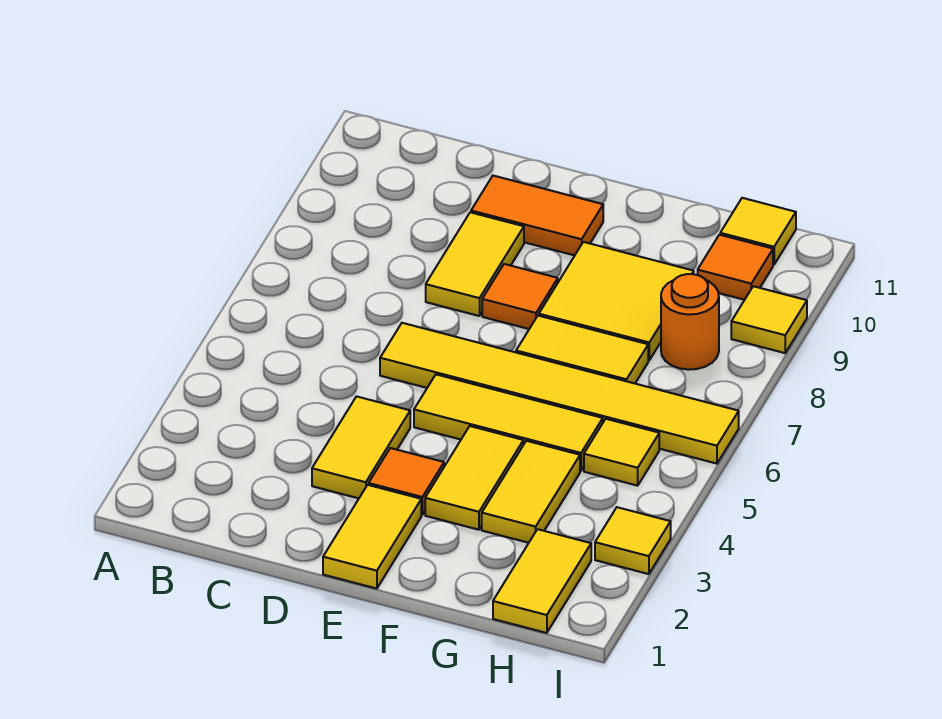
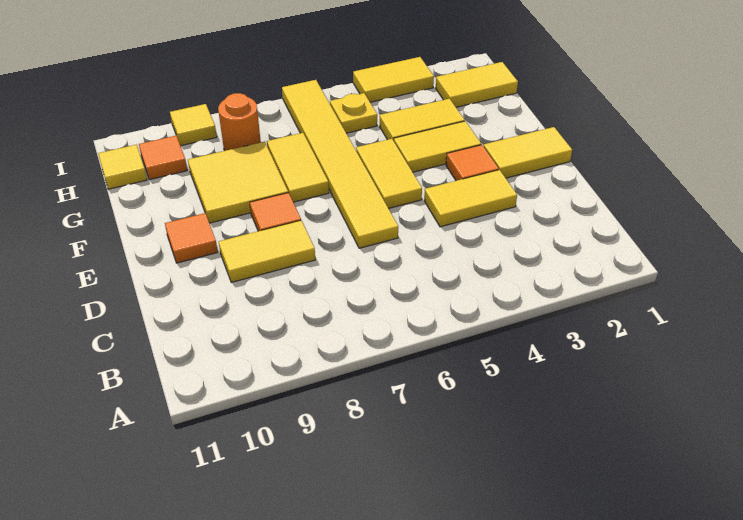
orange 1x2 tile [471,176,603,255] -> orange 1x1 tile [165,213,218,263]
yellow 1x3 tile [414,375,603,471] -> yellow 1x2 tile [356,139,422,208]
yellow 1x1 tile [584,419,659,486] -> yellow 1x1 plate [330,93,377,133]
yellow 1x1 tile [595,507,671,574] -> yellow 1x2 tile [353,57,434,102]

